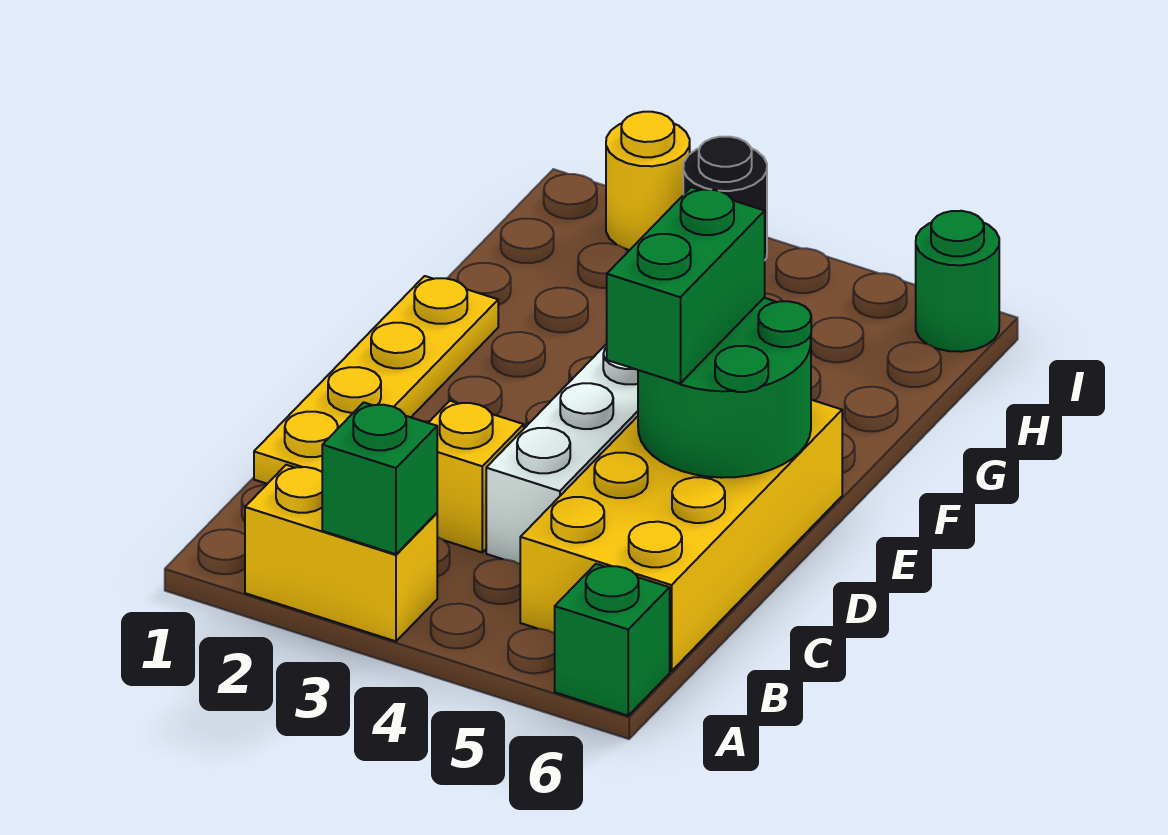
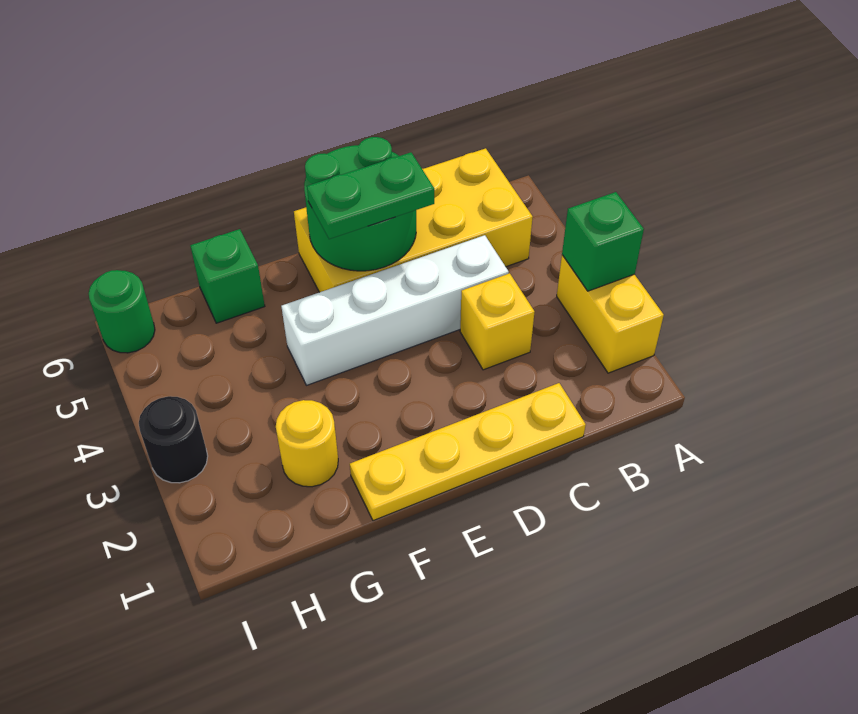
green 1x1 brick [555,564,670,716] -> green 1x1 brick moved to [190,229,265,323]
green 1x2 brick [607,187,765,383] -> green 1x2 plate [307,152,434,239]
yellow 1x1 round brick [606,112,690,250] -> yellow 1x1 round brick moved to [276,400,338,487]

